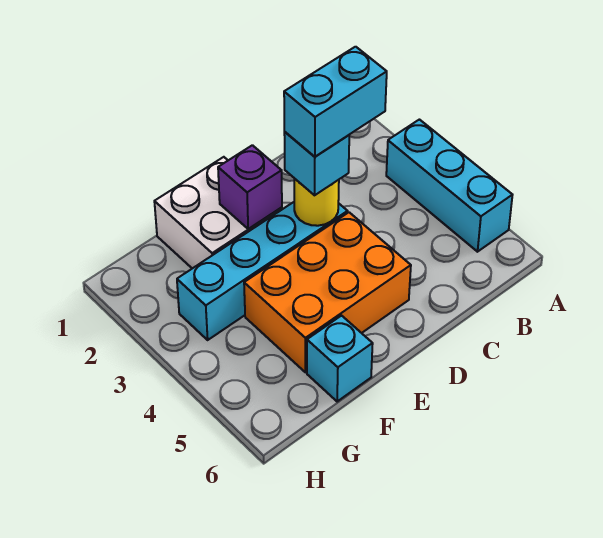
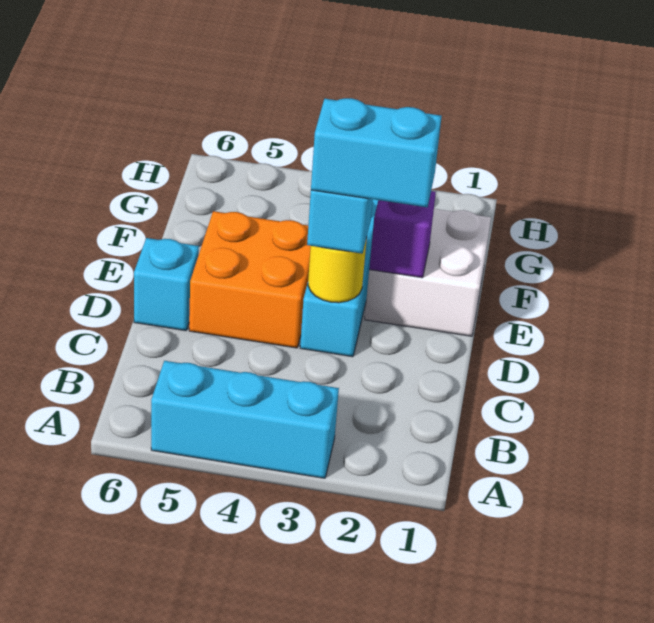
cyan 1x2 brick [284,47,387,157] -> cyan 1x2 brick turned to [311,98,442,207]
orange 2x3 brick [244,212,411,372] -> orange 2x2 brick [189,211,311,348]
cyan 1x1 brick [307,316,373,402] -> cyan 1x1 brick moved to [134,238,199,331]

